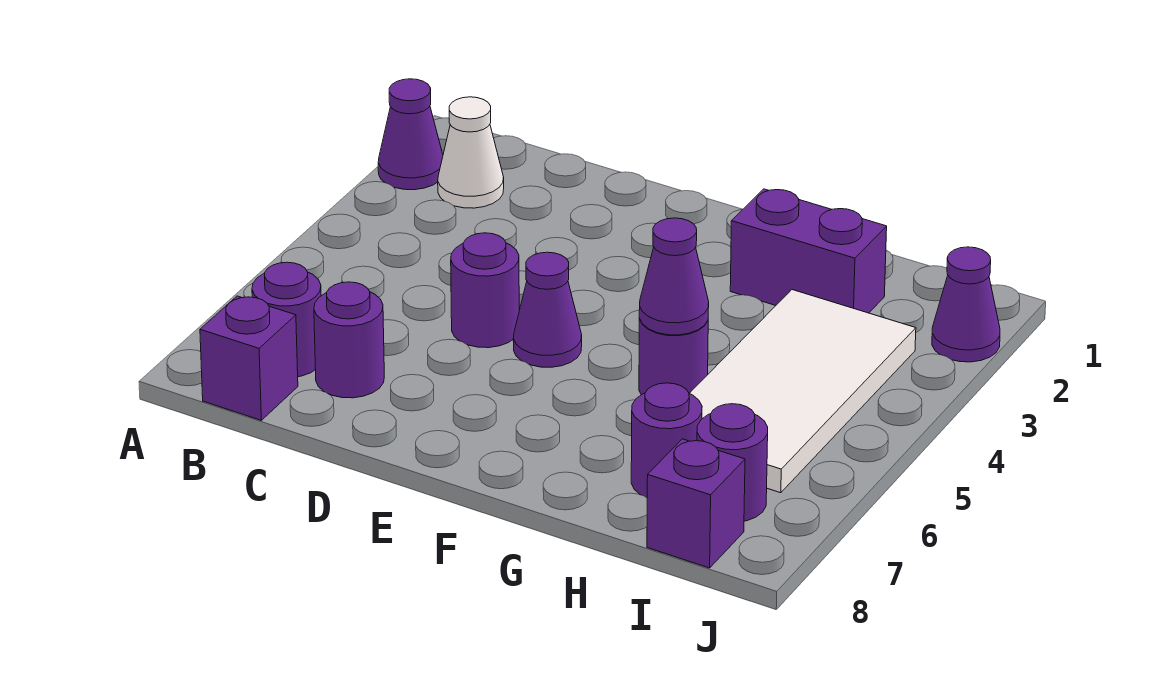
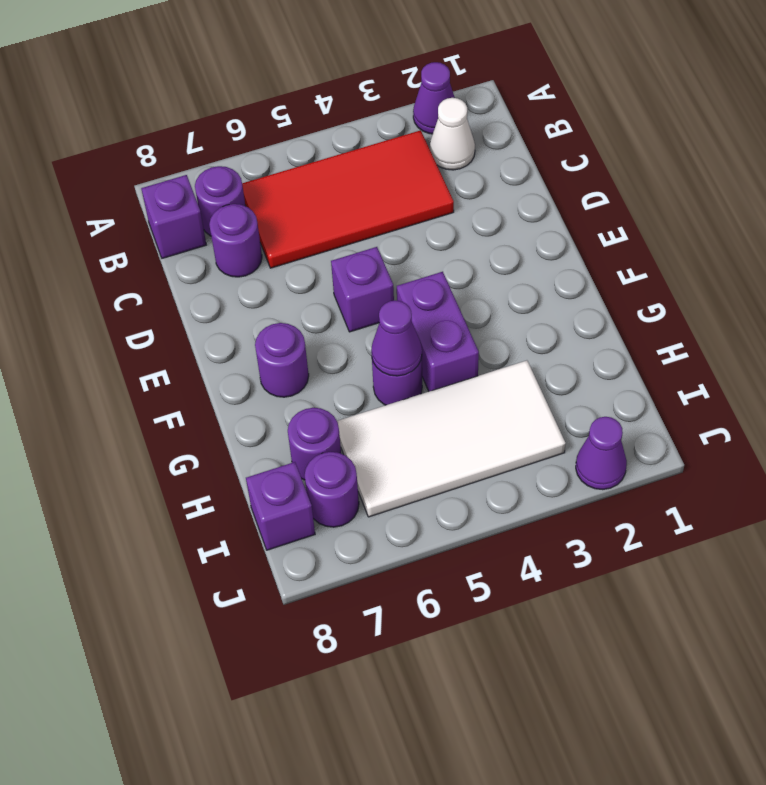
none -> red 2x4 tile [242,130,454,268]
purple 1x1 round brick [451,233,519,348] -> purple 1x1 round brick moved to [255,323,309,397]
purple 1x1 cone [513,252,582,367] -> purple 1x1 brick [331,247,394,332]
purple 1x2 brick [730,189,887,313] -> purple 1x2 brick moved to [396,272,479,391]

